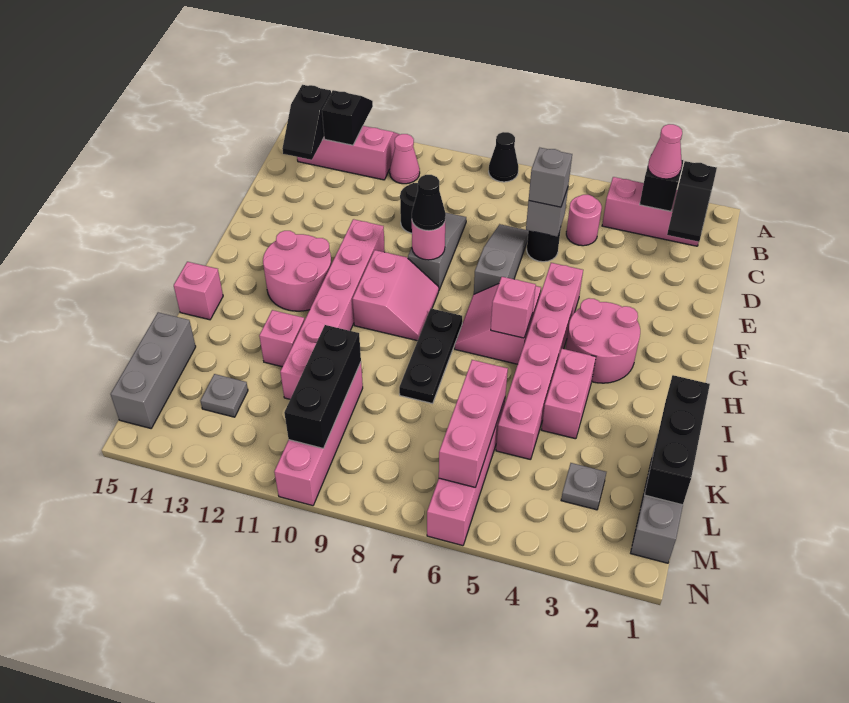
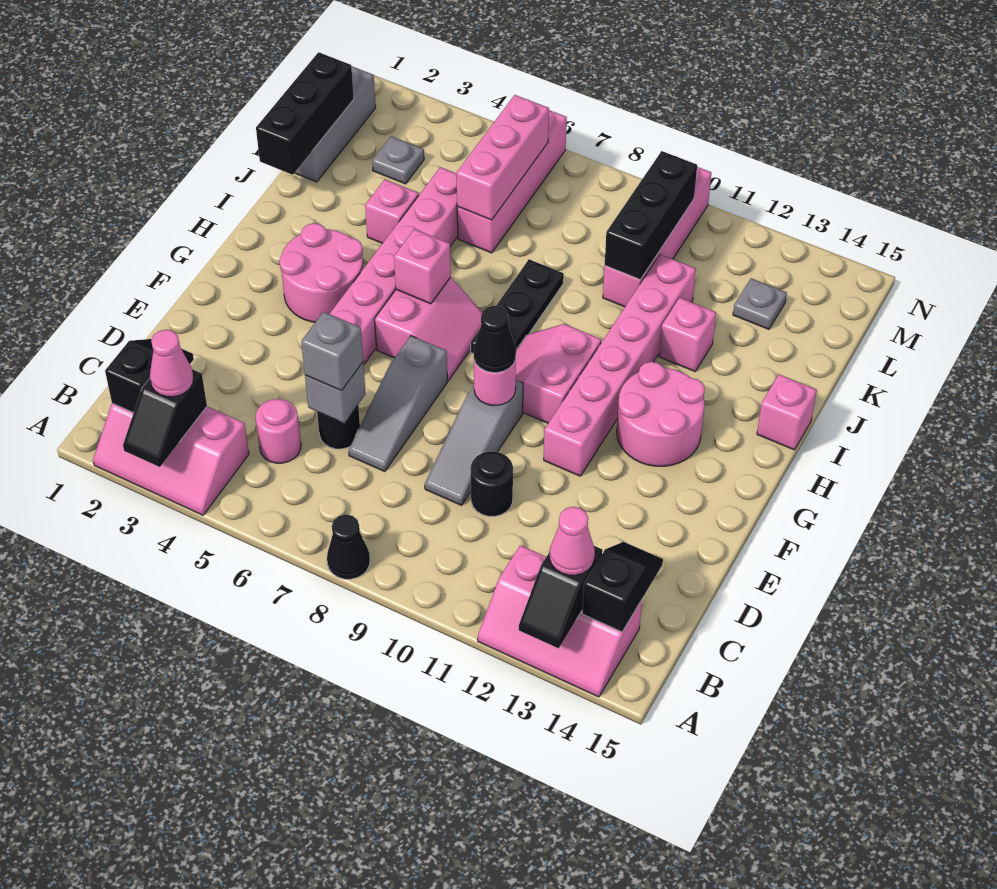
pink 1x1 cone [390,134,420,184] -> pink 1x1 cone moved to [550,507,595,575]
pink 1x2 brick [541,349,596,439] -> pink 1x1 brick [365,180,419,243]
grey 1x3 brick [111,312,196,428] -> none

